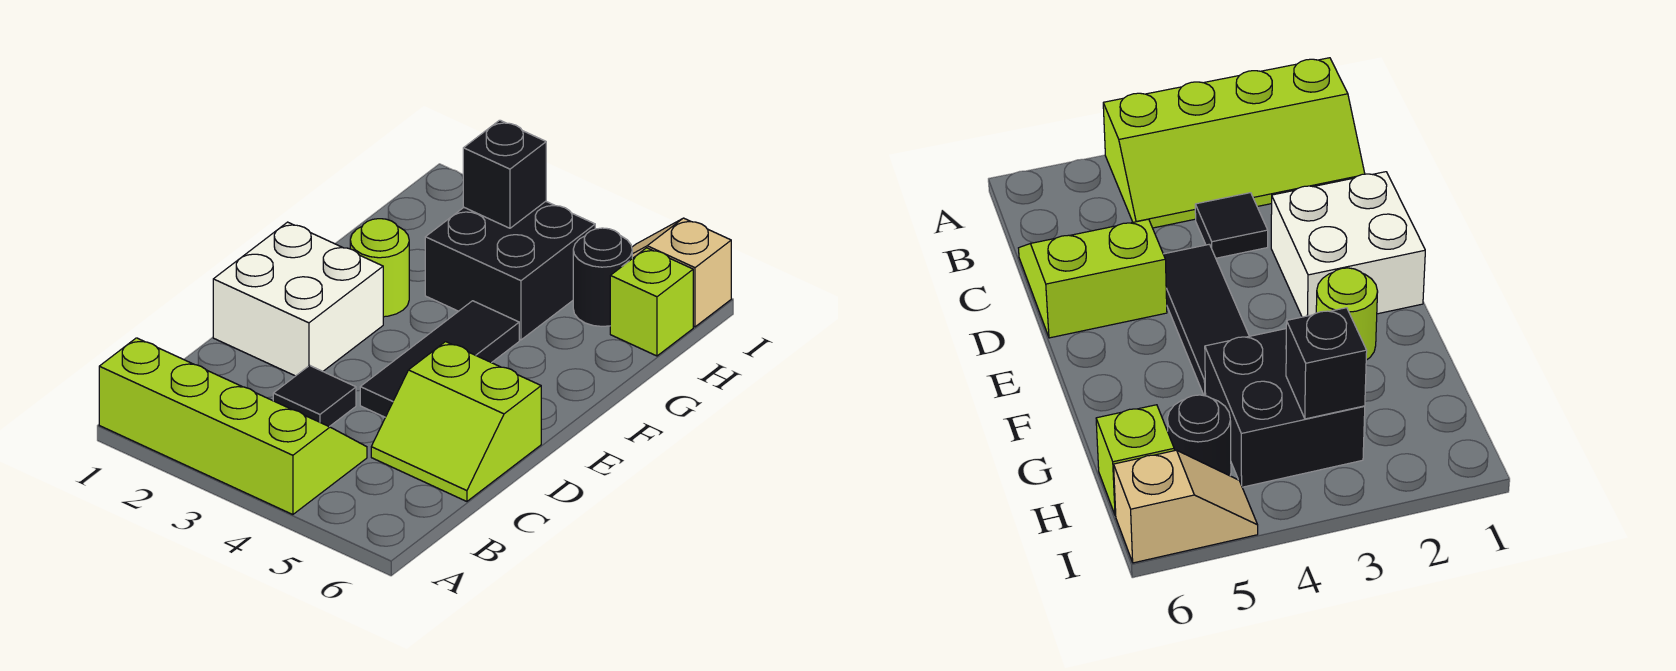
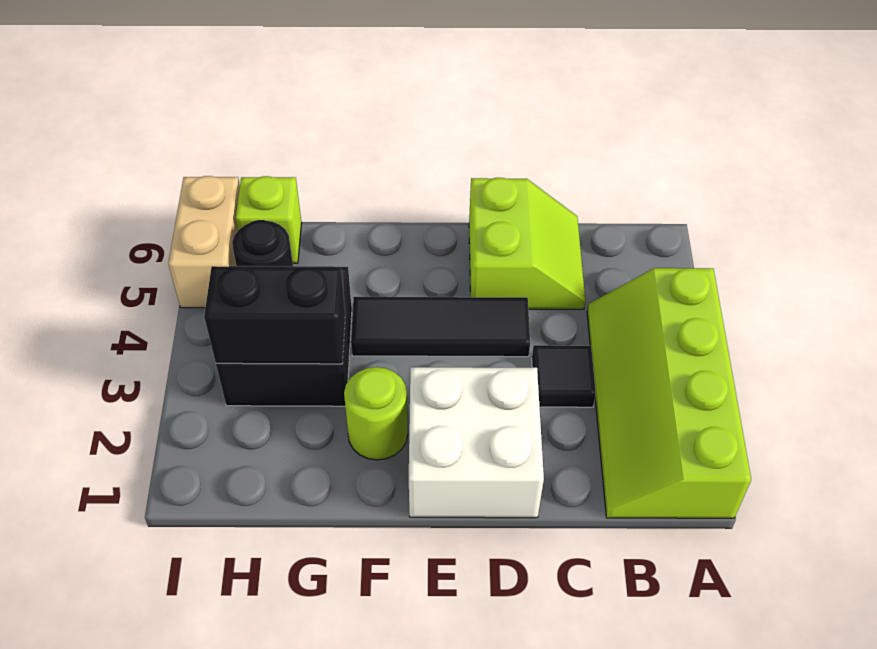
black 1x1 brick [463,120,546,228] -> black 1x2 brick [204,266,345,364]
tan 1x2 slope [632,218,731,327] -> tan 1x2 brick [168,176,240,308]

